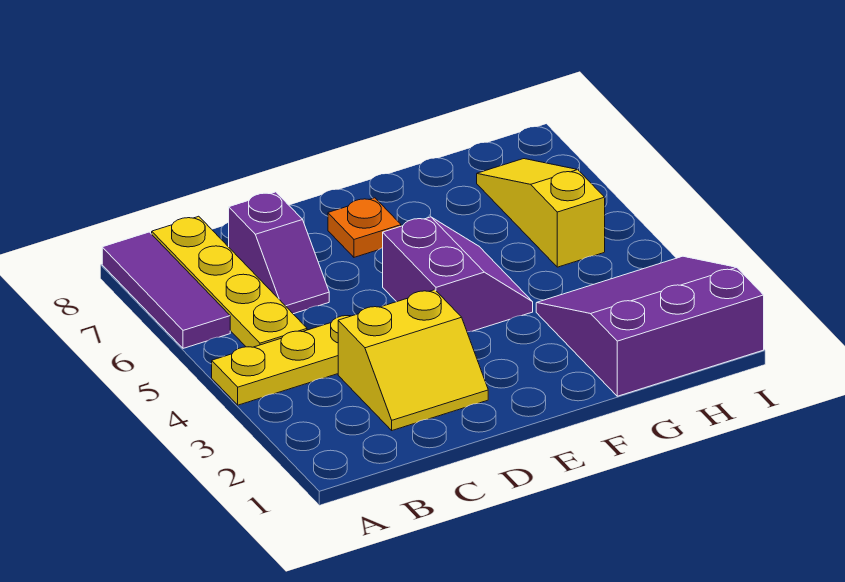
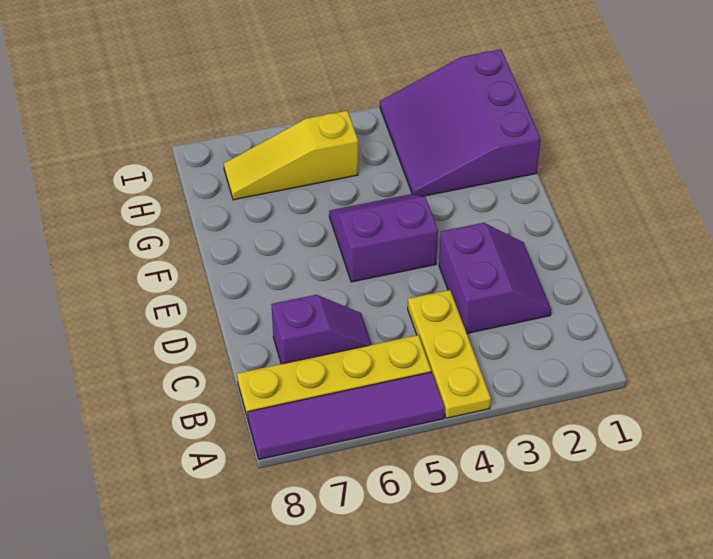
purple 1x3 tile [102,232,230,348] -> purple 1x4 tile [248,372,445,459]
yellow 2x2 slope [338,290,488,430] -> purple 2x2 slope [439,223,551,333]
orange 1x1 plate [328,198,401,257] -> none

